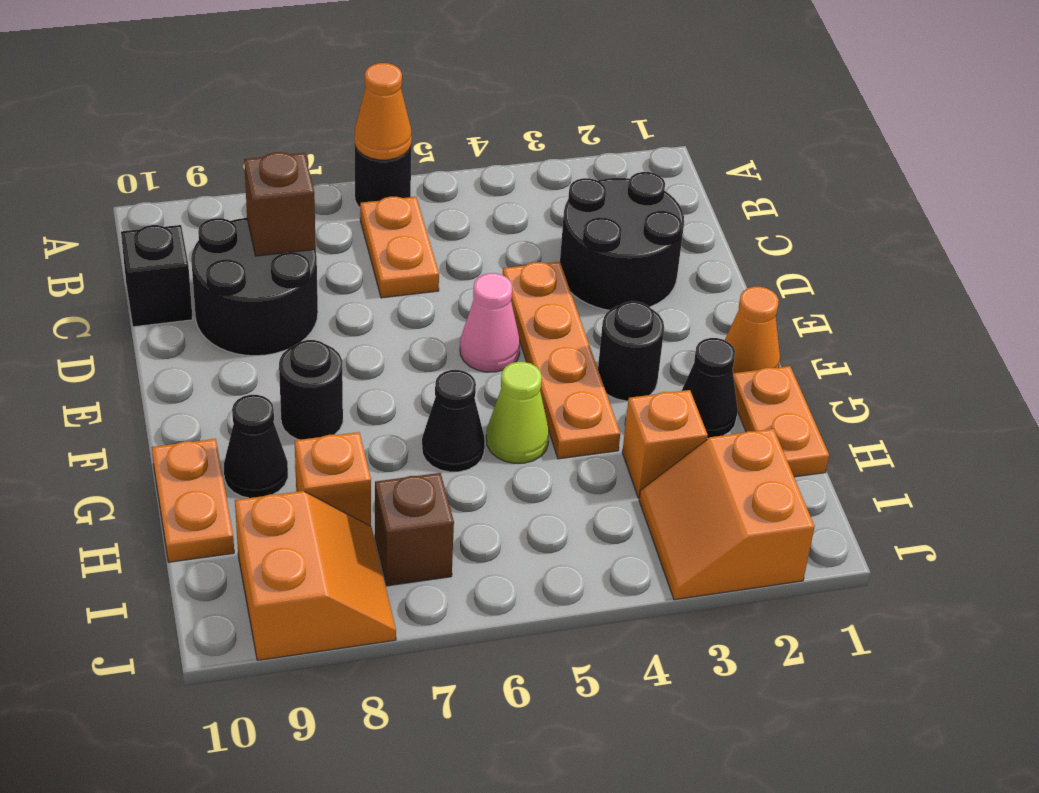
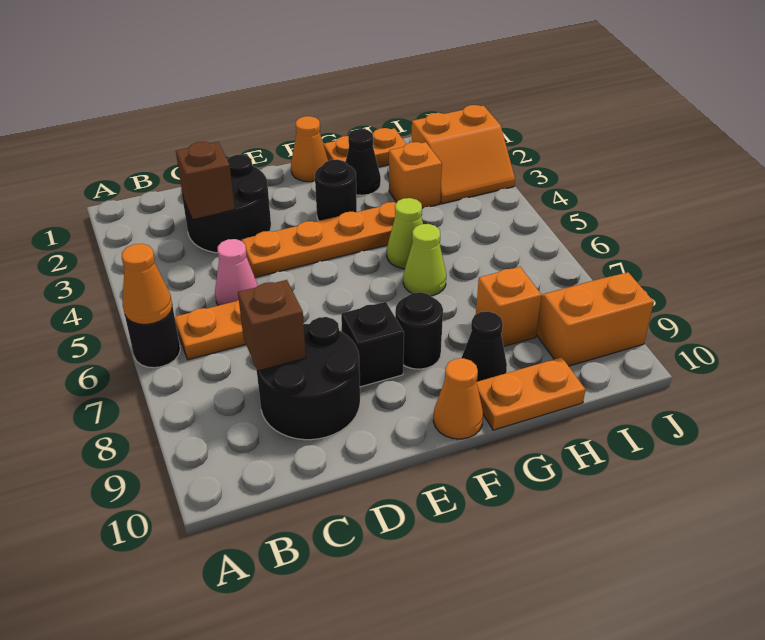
black 1x1 brick [121,225,193,327] -> black 1x1 brick moved to [341,302,404,387]
pink 1x1 cone [460,273,520,372] -> pink 1x1 cone moved to [215,239,258,306]
none -> orange 1x1 cone [433,358,483,439]
black 1x1 cone [422,370,485,472] -> lime 1x1 cone [403,224,446,296]
brown 1x1 brick [375,473,454,586] -> brown 1x1 brick moved to [176,142,235,219]

